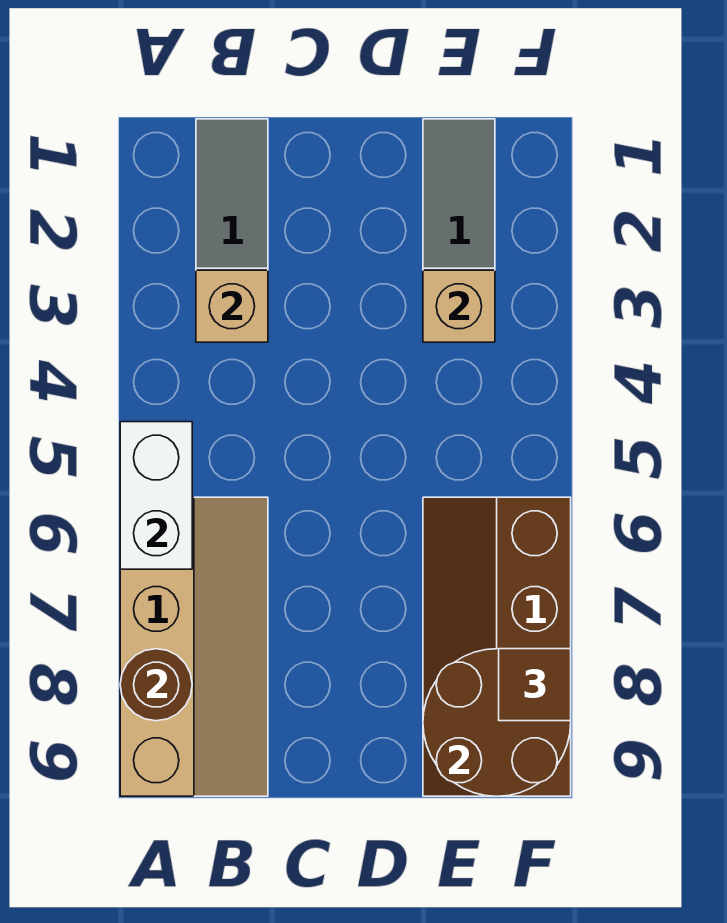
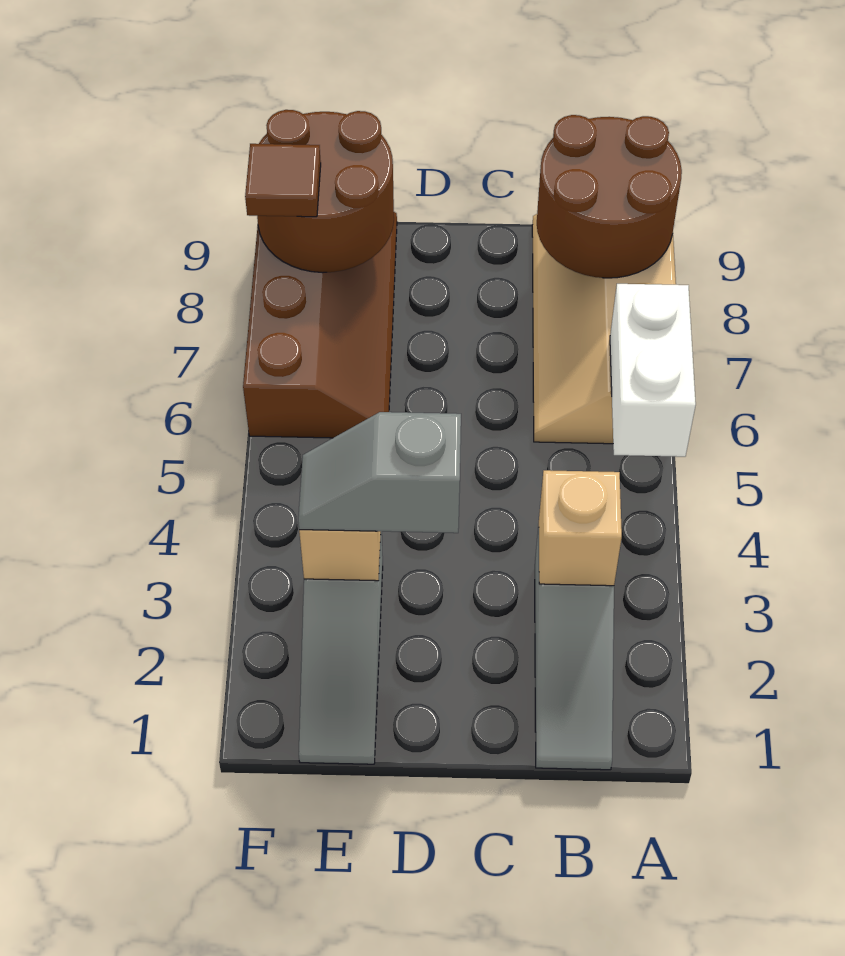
brown 1x1 round brick [120,649,192,721] -> brown 2x2 round brick [537,115,682,278]
none -> grey 1x2 slope [298,412,461,533]

